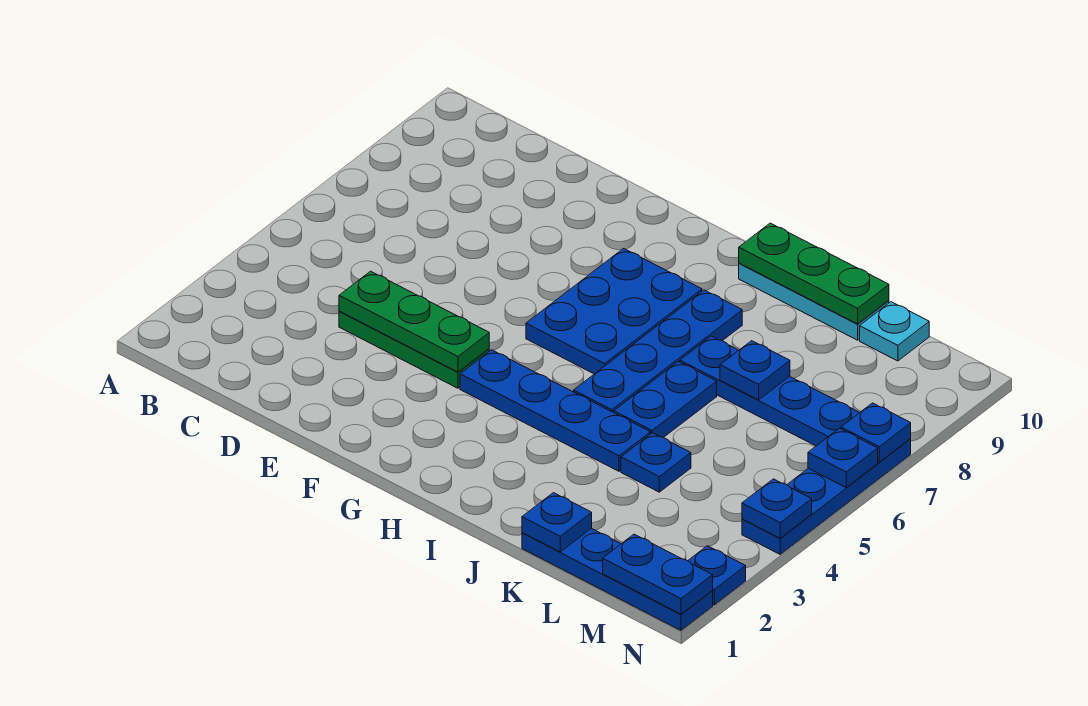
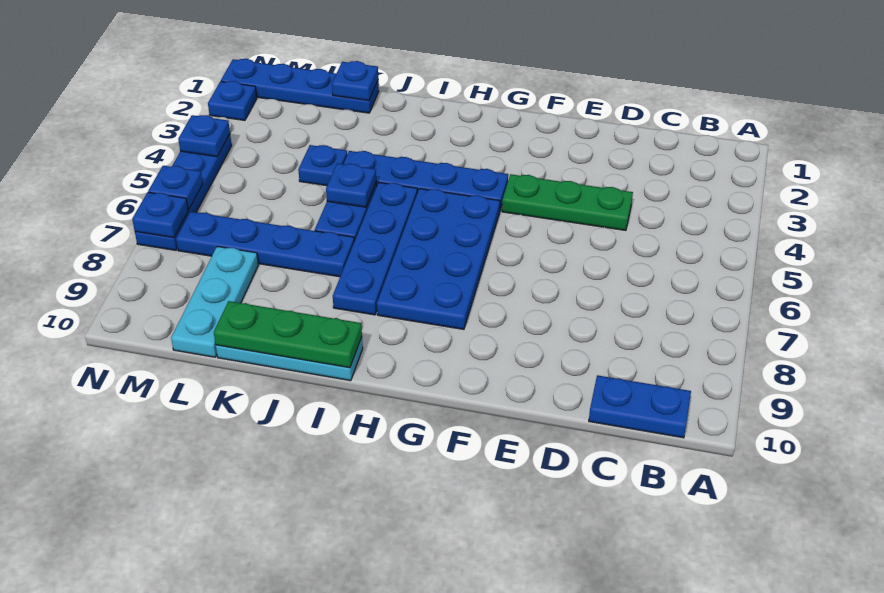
green 1x3 plate [339,271,489,372] -> none
blue 2x3 plate [526,249,702,374] -> blue 2x4 plate [377,189,500,329]
blue 1x1 plate [720,341,790,400] -> blue 1x1 plate moved to [326,163,376,207]
cyan 1x1 plate [860,302,929,361] -> cyan 1x3 plate [171,246,258,357]
blue 1x2 plate [603,534,713,614] -> blue 1x2 plate moved to [589,375,691,438]

